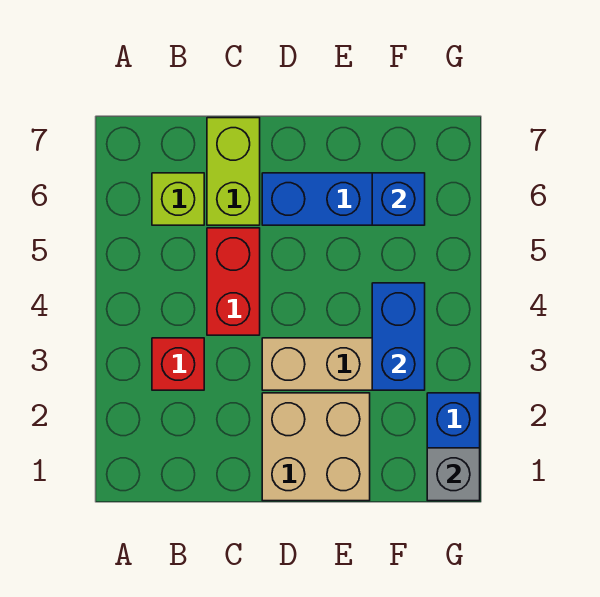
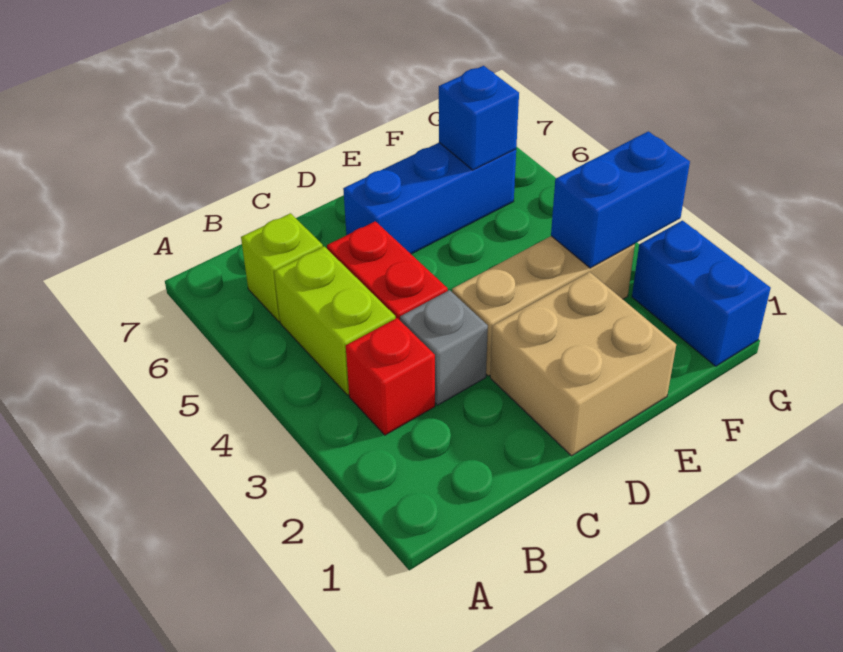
lime 1x2 brick [207,118,260,225] -> lime 1x2 brick moved to [274,246,396,395]
blue 1x2 brick [372,283,425,390] -> blue 1x2 brick turned to [551,131,690,268]
grey 1x1 brick [427,448,480,501] -> grey 1x1 brick moved to [400,290,488,405]

